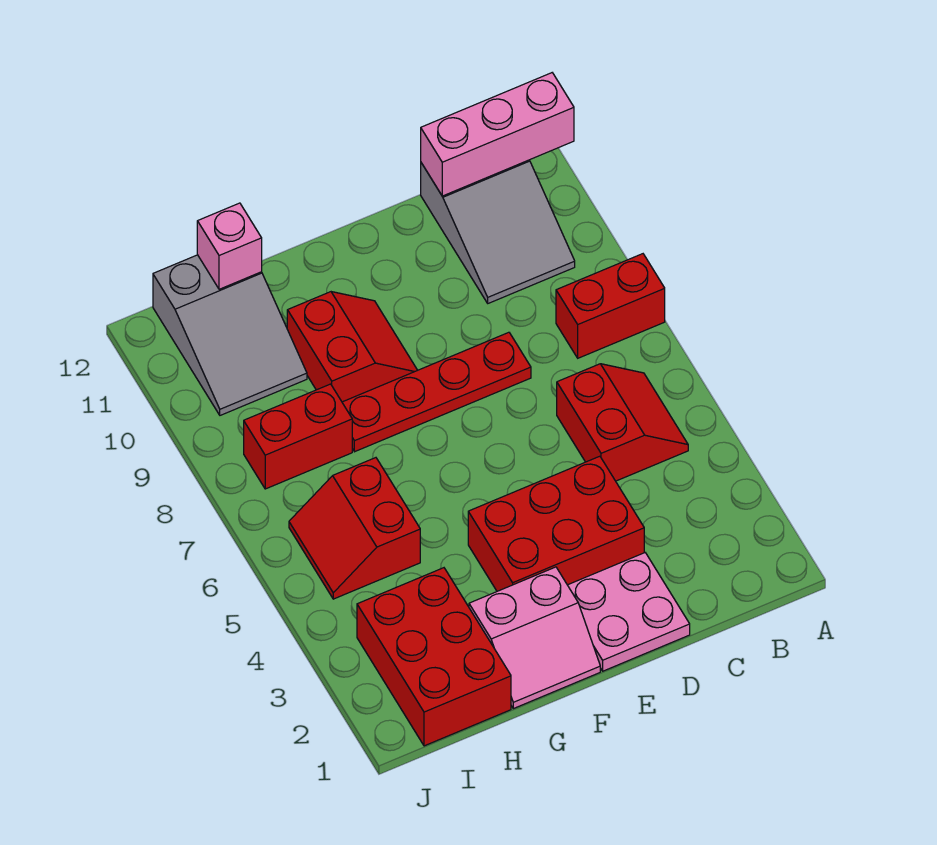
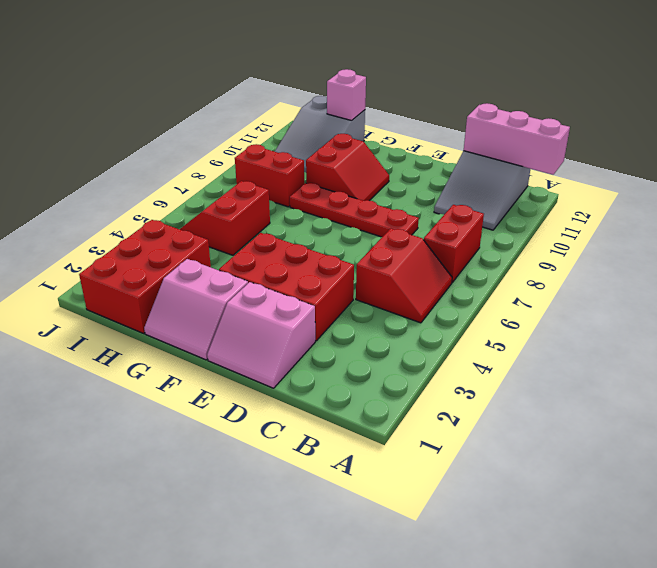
red 1x2 brick [556,254,665,358] -> red 1x2 brick turned to [424,205,484,283]
pink 2x2 plate [568,553,690,671] -> pink 2x2 slope [207,282,315,388]

